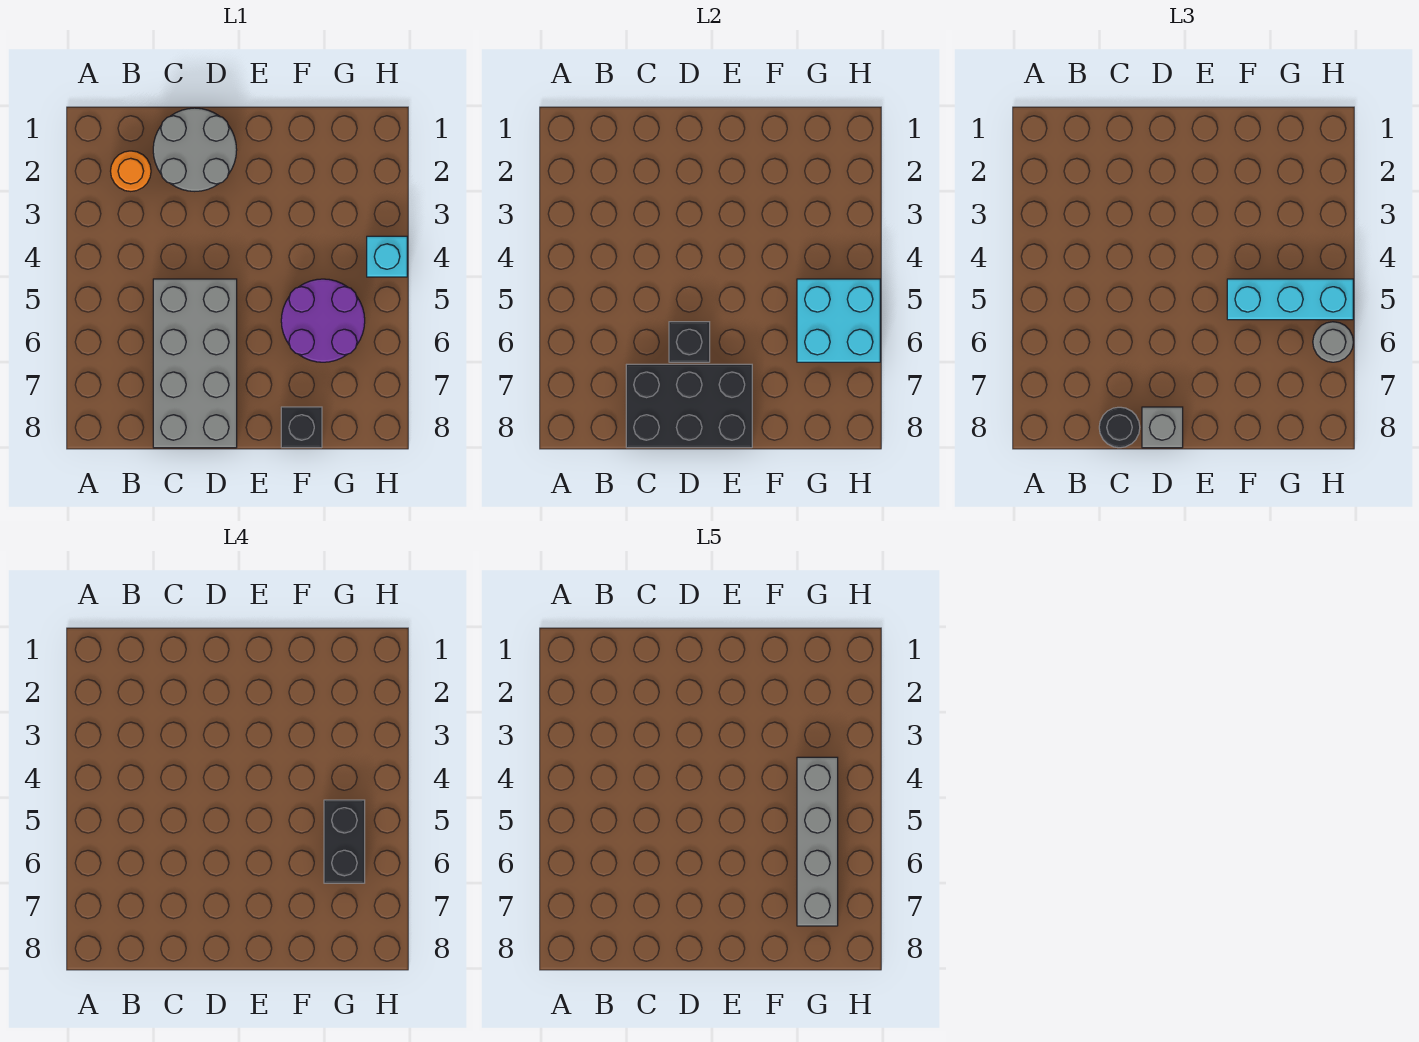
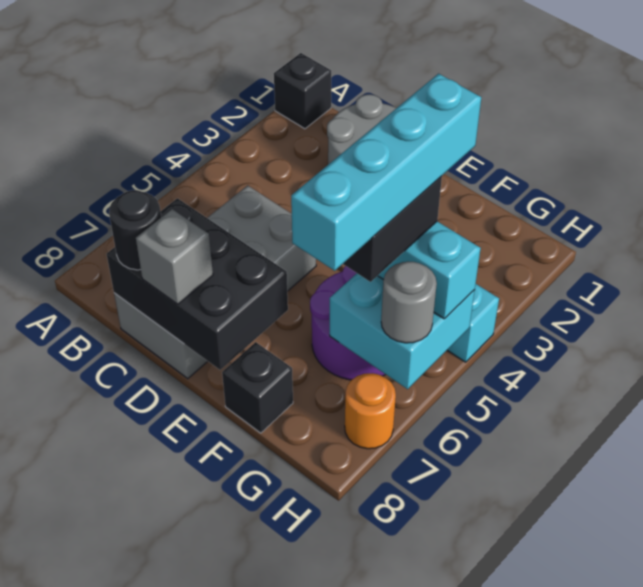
orange 1x1 round brick [111,151,151,191] -> orange 1x1 round brick moved to [345,373,396,449]
black 1x1 brick [669,322,710,362] -> black 1x1 brick moved to [274,53,331,129]
grey 1x4 brick [797,757,838,926] -> cyan 1x4 brick [291,74,481,271]

